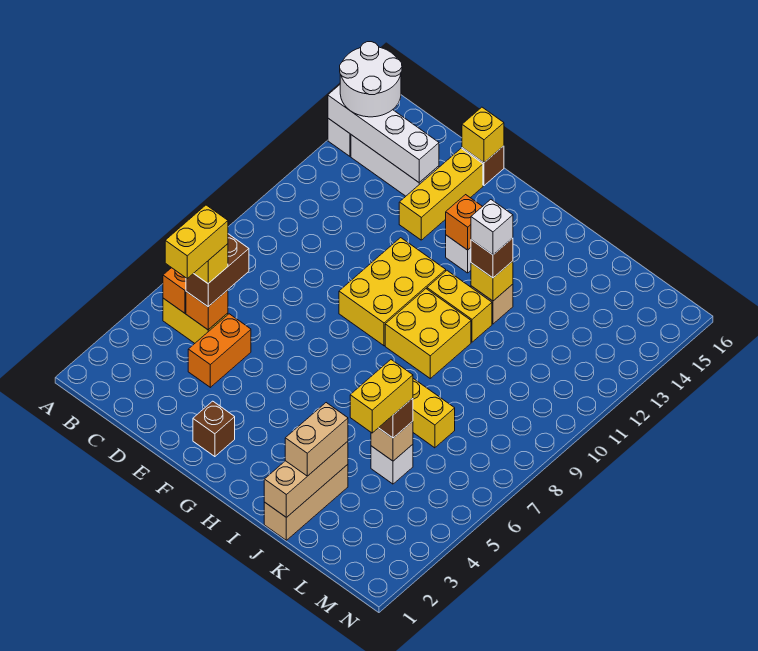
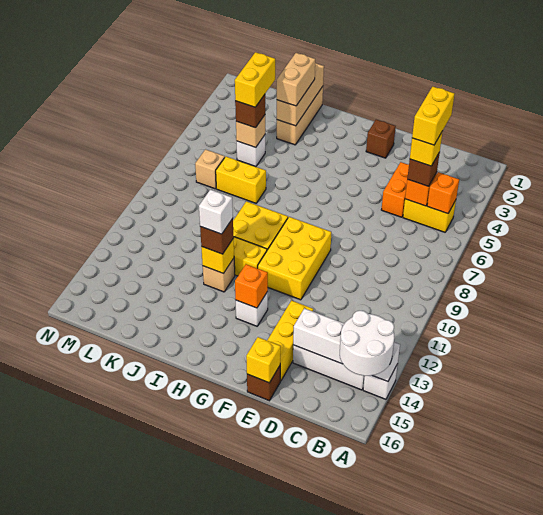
brown 1x2 brick [186,234,249,307] -> brown 1x1 brick [407,152,440,186]
none -> tan 1x1 brick [195,149,225,189]

